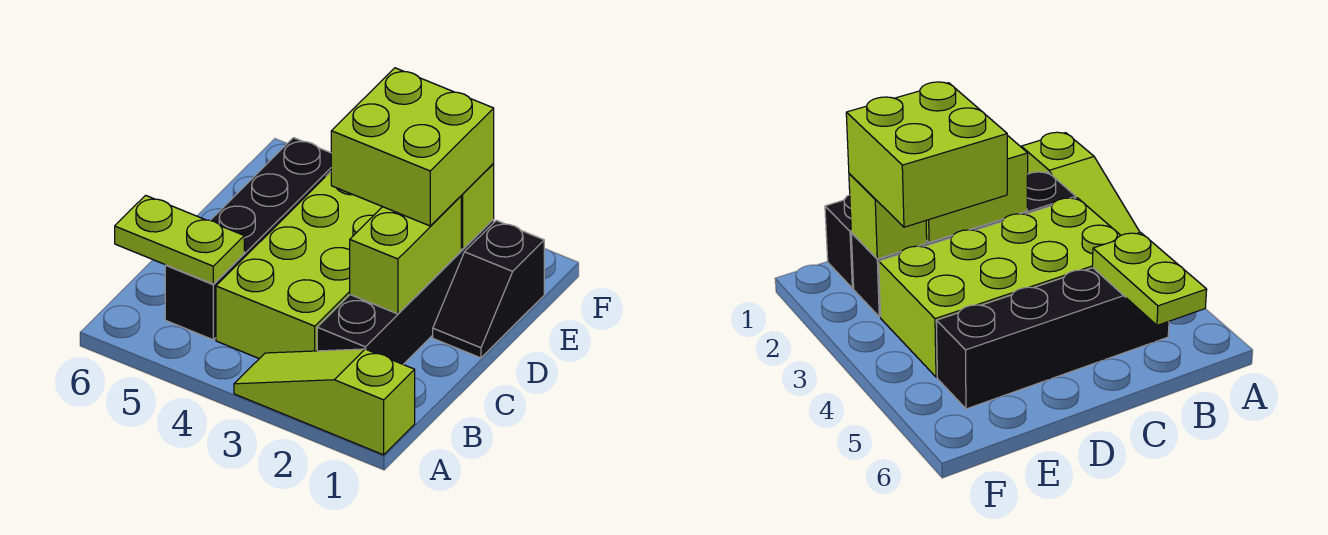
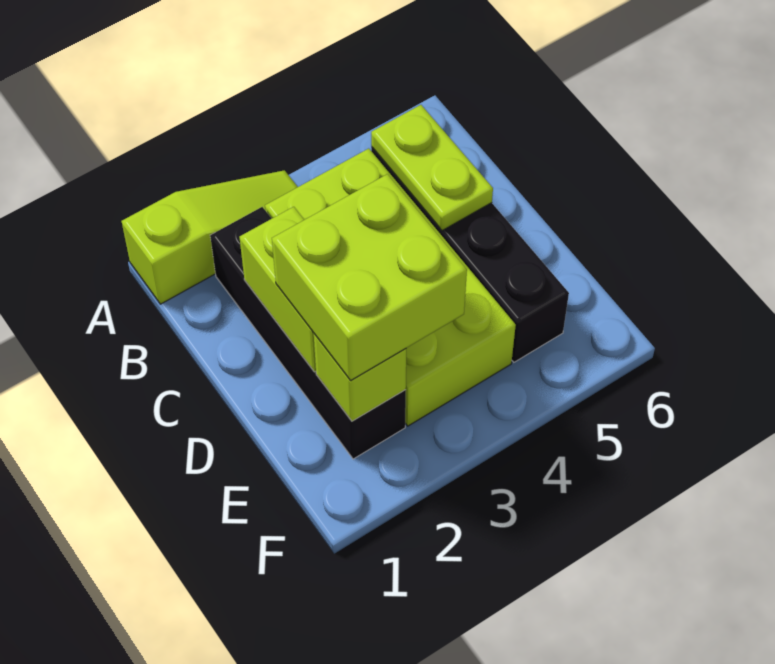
lime 1x2 plate [115,195,244,284] -> lime 1x2 plate turned to [371,105,493,231]
black 1x2 slope [433,220,544,358] -> none

